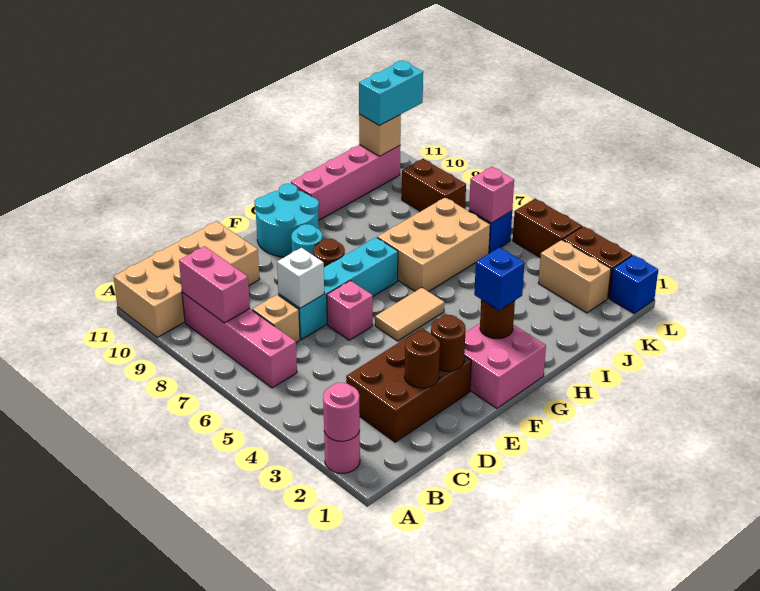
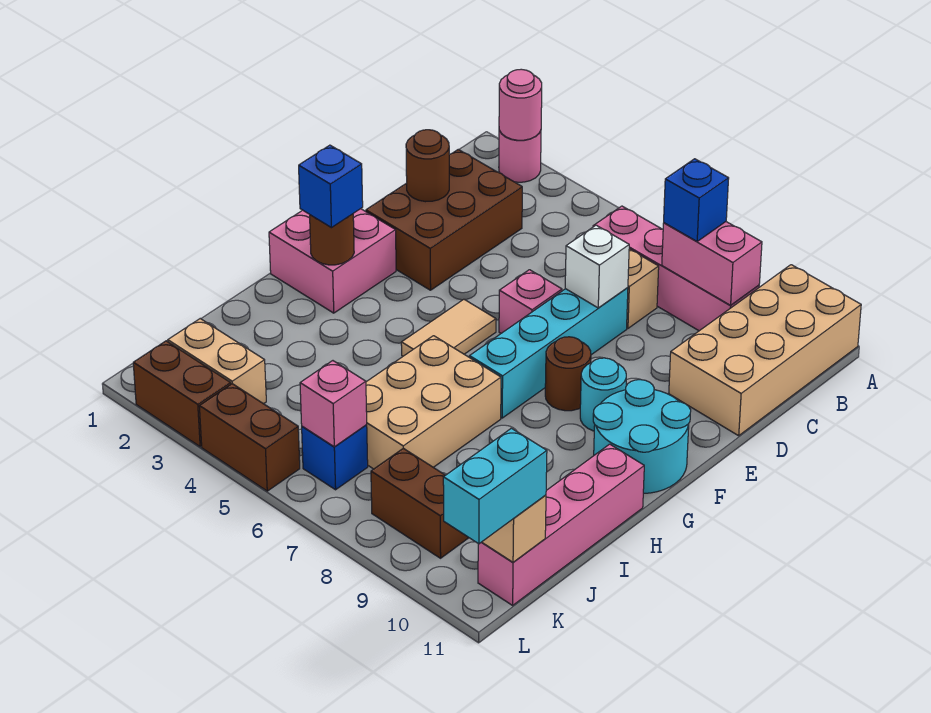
brown 1x1 round brick [431,315,466,371] -> none
blue 1x1 brick [610,255,658,314] -> blue 1x1 brick moved to [664,159,729,241]

